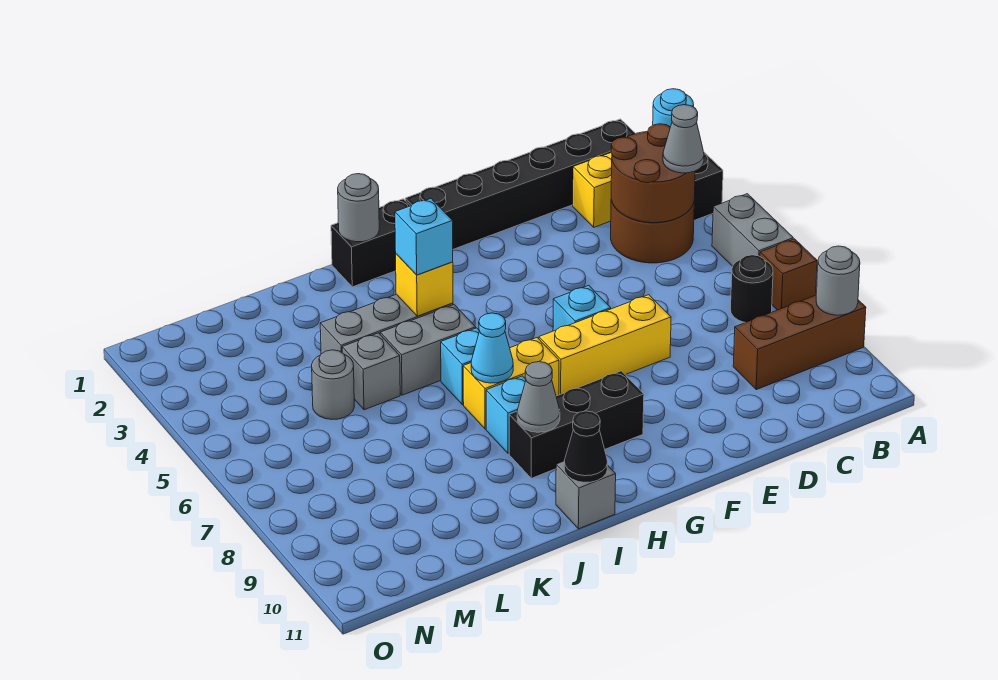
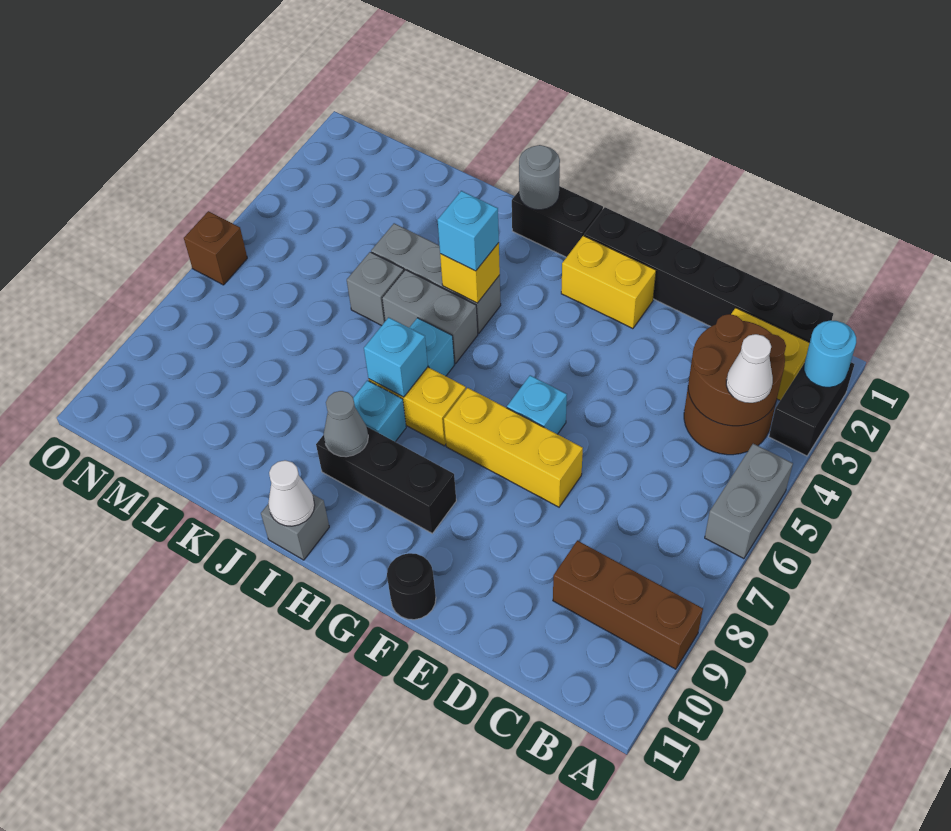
brown 1x1 brick [760,239,817,310] -> brown 1x1 brick moved to [184,211,247,285]
grey 1x1 round brick [816,246,860,315] -> none
grey 1x1 cone [663,105,704,173] -> white 1x1 cone [726,334,773,403]
black 1x1 round brick [731,255,773,322] -> black 1x1 round brick moved to [387,553,436,620]
none -> yellow 1x2 brick [561,236,656,329]
cyan 1x1 cone [471,313,513,383] -> cyan 1x1 brick [364,317,428,397]
black 1x1 cone [564,411,608,482] -> white 1x1 cone [268,460,315,526]
grey 1x1 round brick [312,350,354,419] -> none

